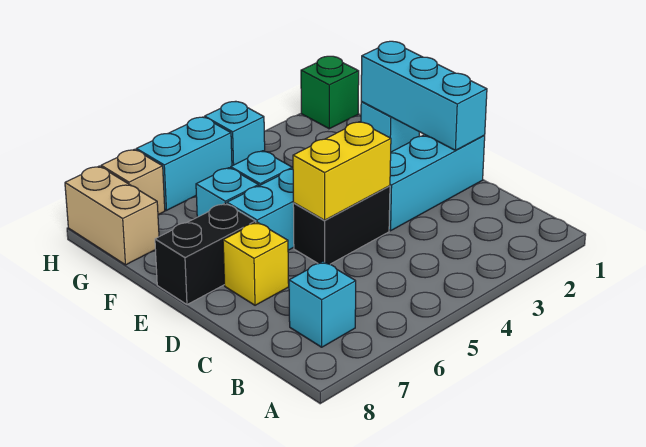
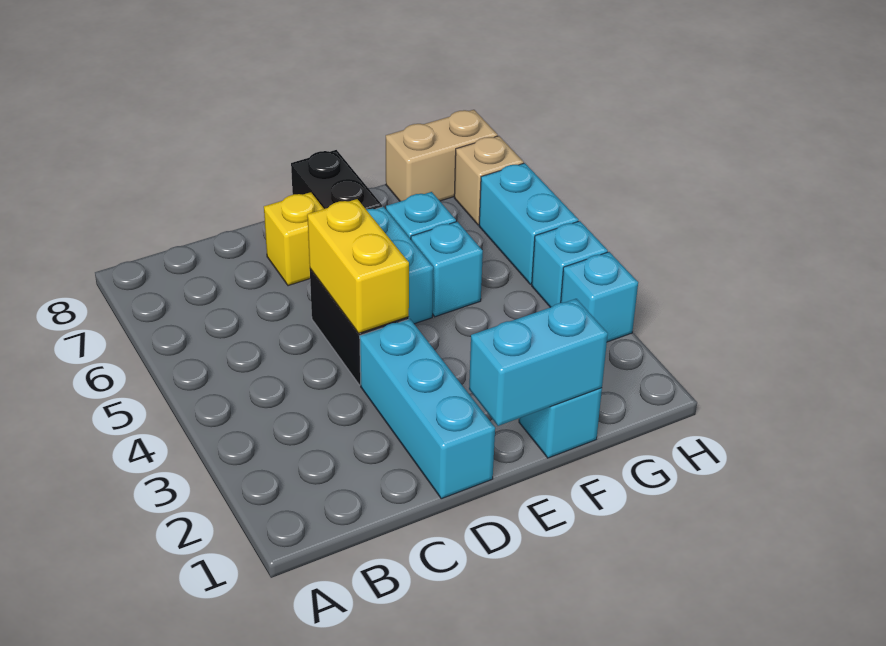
cyan 1x1 brick [289,262,356,347] -> cyan 1x1 brick moved to [561,252,638,342]
cyan 1x3 brick [361,41,487,150] -> cyan 1x2 brick [469,299,608,426]
green 1x1 brick [301,56,359,129] -> none

